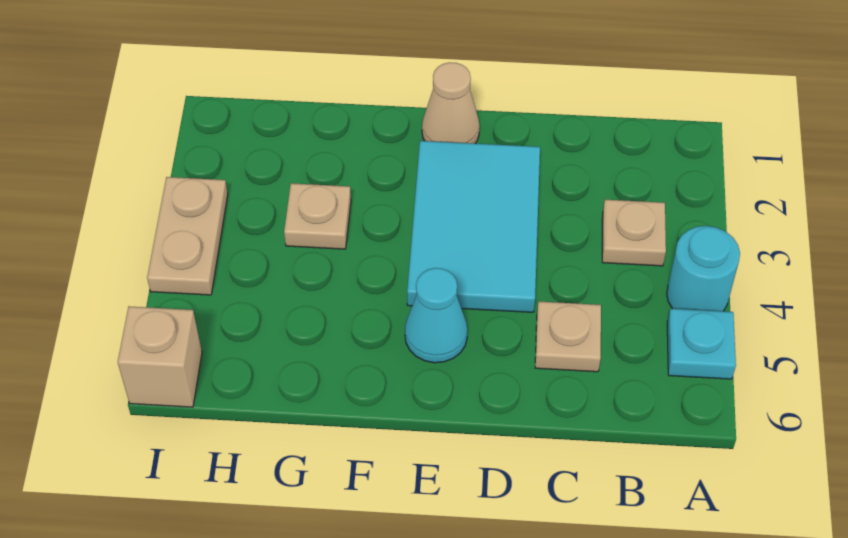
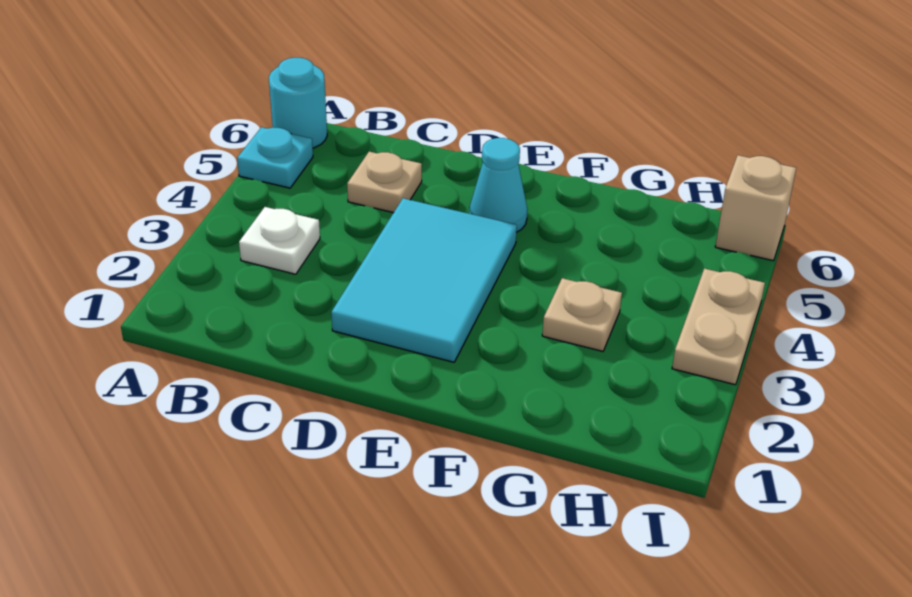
cyan 1x1 round brick [667,226,740,311] -> cyan 1x1 round brick moved to [269,58,327,148]
tan 1x1 plate [602,200,666,266] -> white 1x1 plate [239,207,320,274]
tan 1x1 cone [422,62,480,143] -> none

